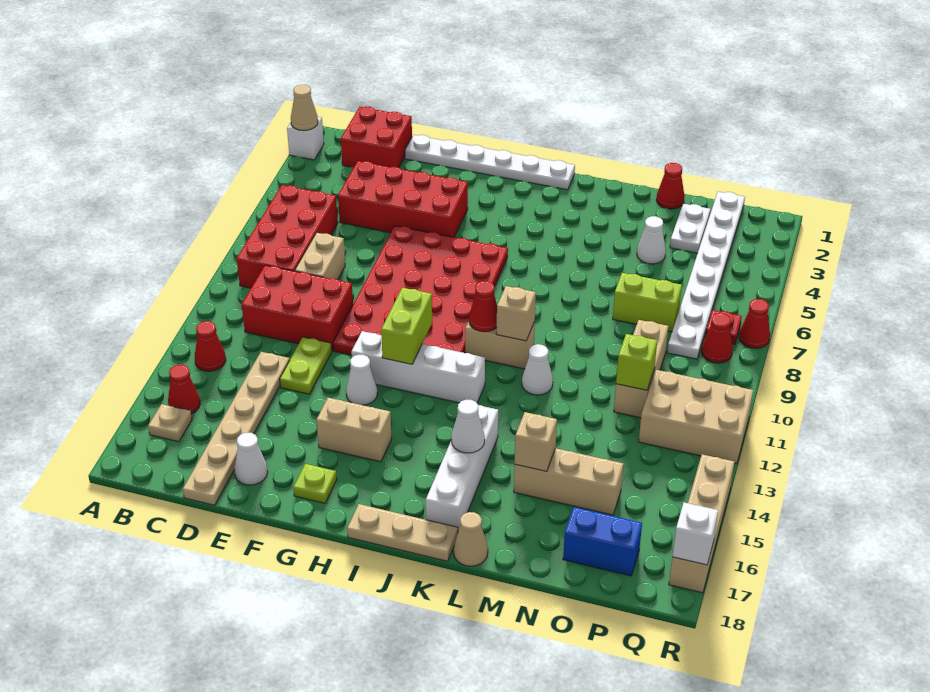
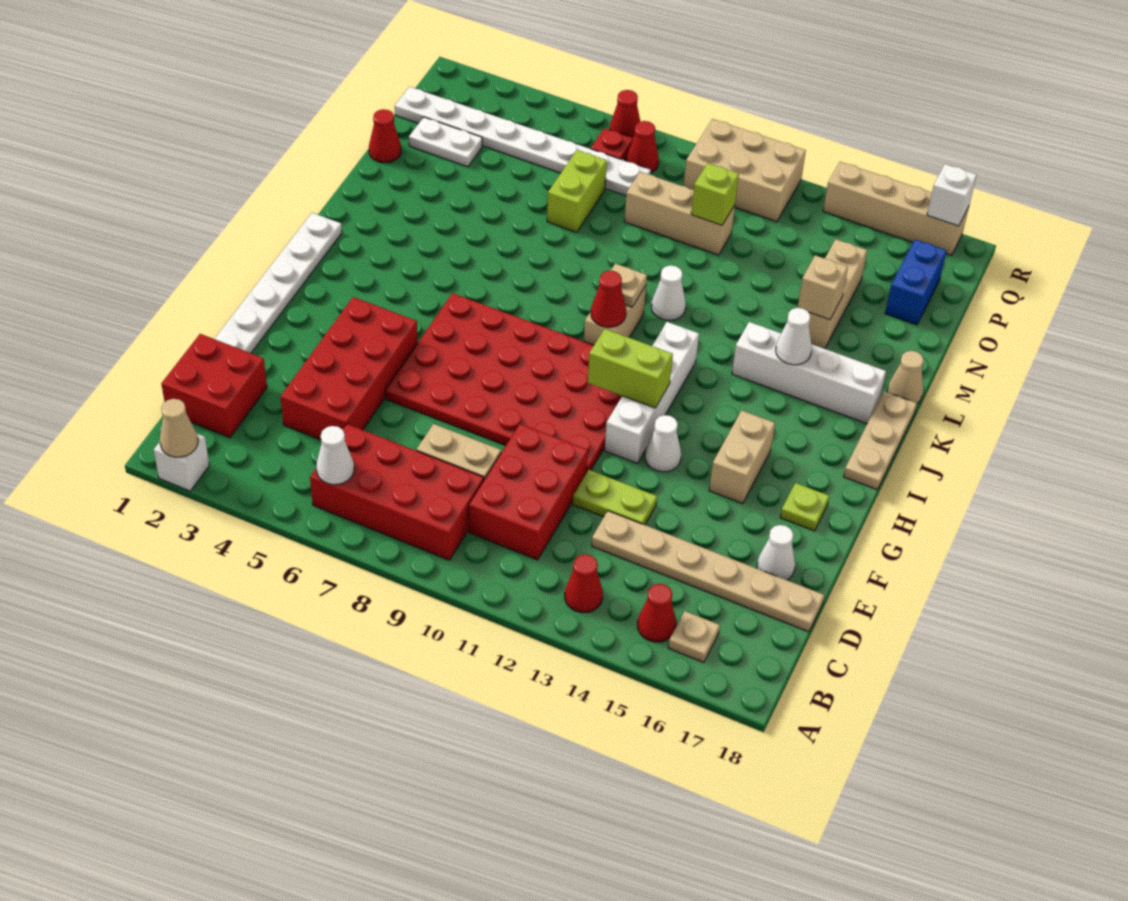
tan 1x1 brick [496,286,536,341] -> tan 1x1 plate [611,264,647,307]
white 1x1 cone [637,216,666,264] -> white 1x1 cone moved to [316,426,354,485]
tan 2x3 brick [639,370,753,464] -> tan 2x3 brick turned to [684,119,806,222]

